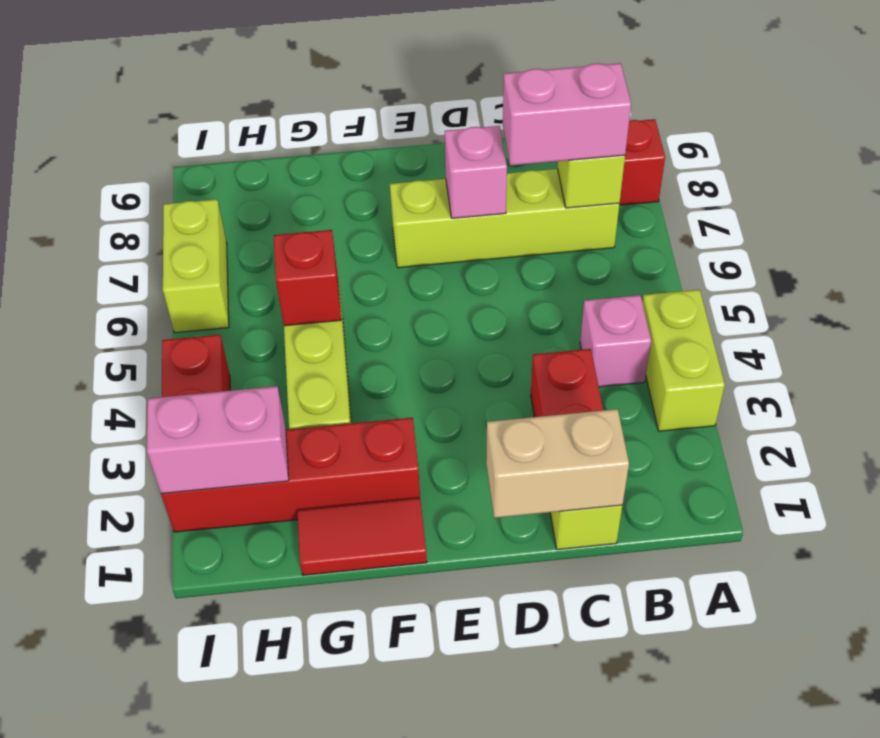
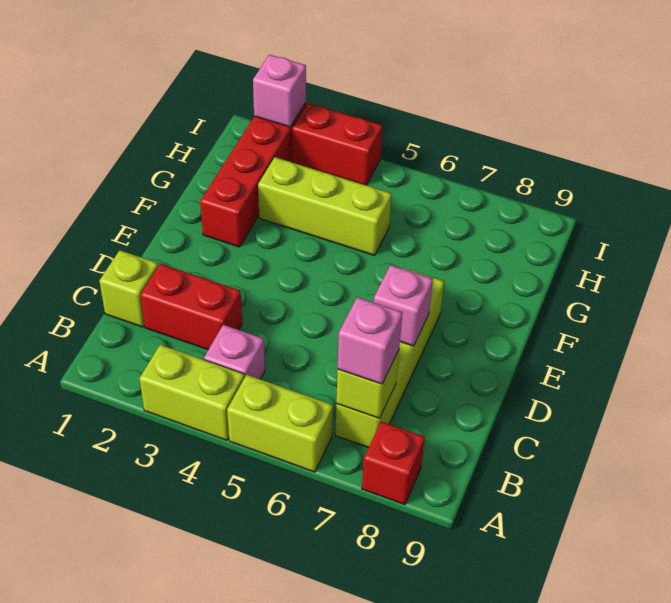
pink 1x2 brick [503,63,631,166] -> pink 1x1 brick [338,297,402,384]
tan 1x2 brick [486,409,629,518] -> none
red 1x2 tile [297,498,427,575] -> none
red 1x1 brick [274,230,341,326] -> none
pink 1x2 brick [147,386,289,494] -> pink 1x1 brick [253,55,306,127]
lime 1x2 brick [163,199,229,333] -> lime 1x2 brick moved to [227,375,333,472]

